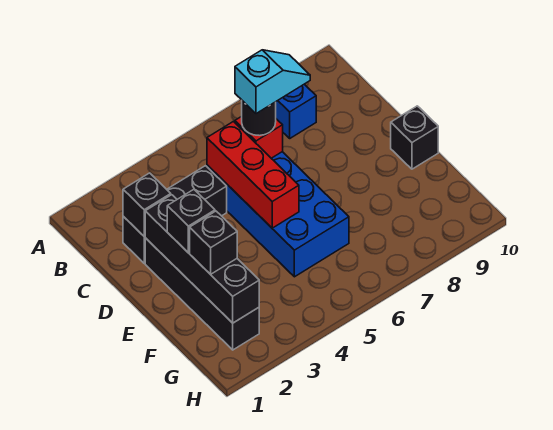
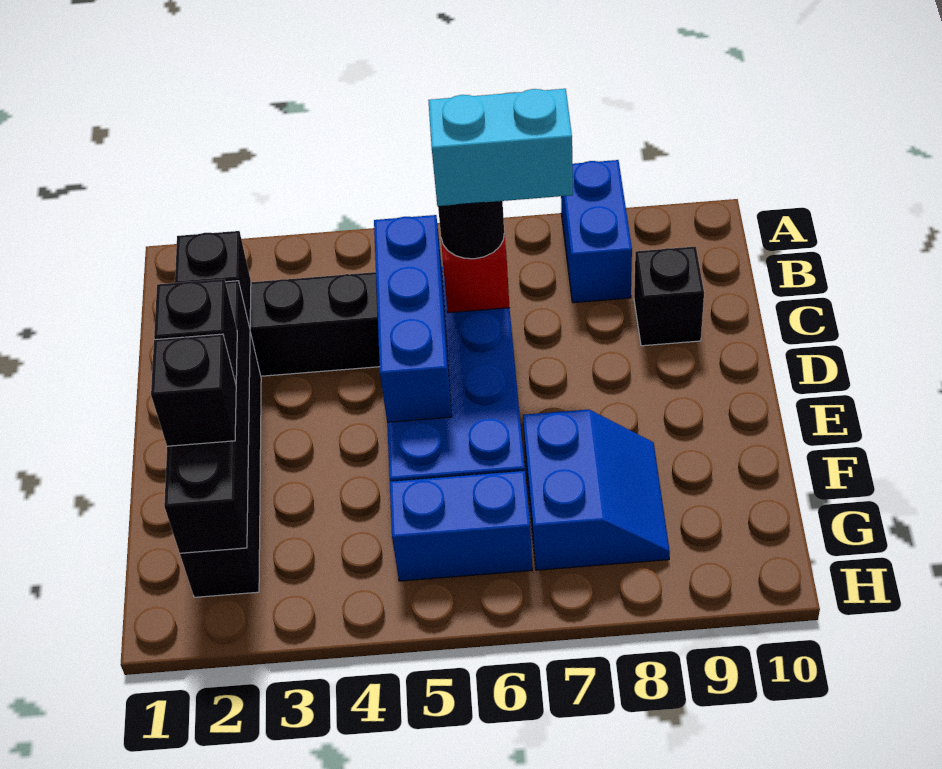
red 1x3 brick [207,122,299,228] -> blue 1x3 brick [374,215,452,422]
cyan 1x2 slope [235,50,310,114] -> cyan 1x2 brick [428,89,573,206]
black 1x1 brick [391,106,438,169] -> black 1x1 brick moved to [634,246,704,346]
none -> blue 2x2 slope [523,409,670,570]
none -> blue 1x2 brick [390,471,532,581]

